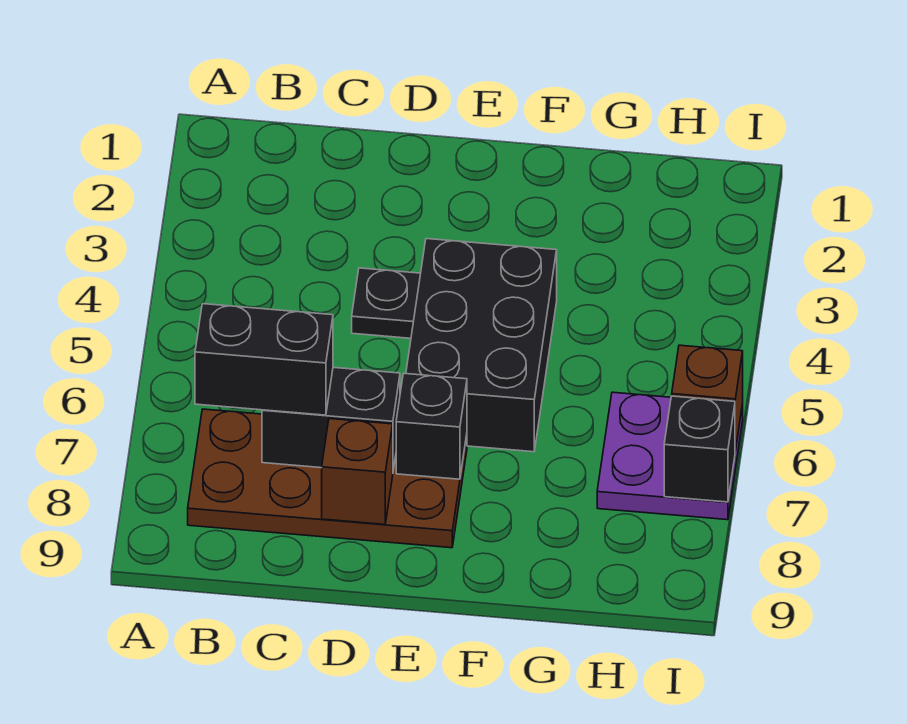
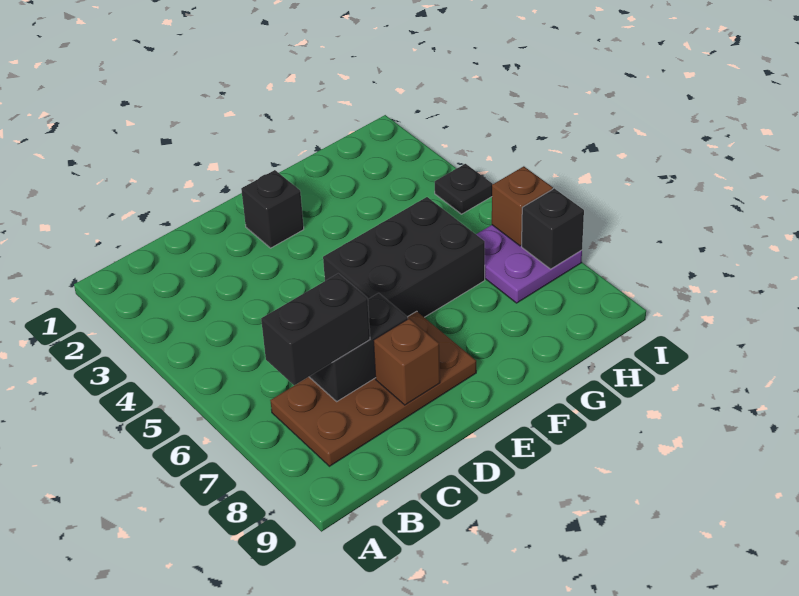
black 1x1 plate [352,268,421,338] -> black 1x1 plate moved to [435,164,493,214]
black 2x3 brick [406,239,557,452] -> black 2x3 brick turned to [323,197,485,317]
black 1x1 brick [396,373,467,479] -> black 1x1 brick moved to [241,170,304,248]

